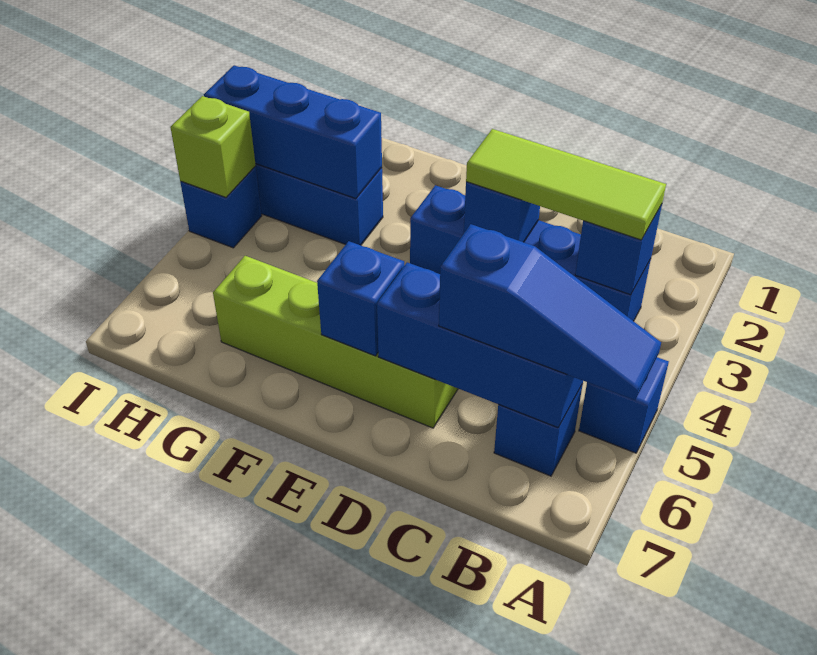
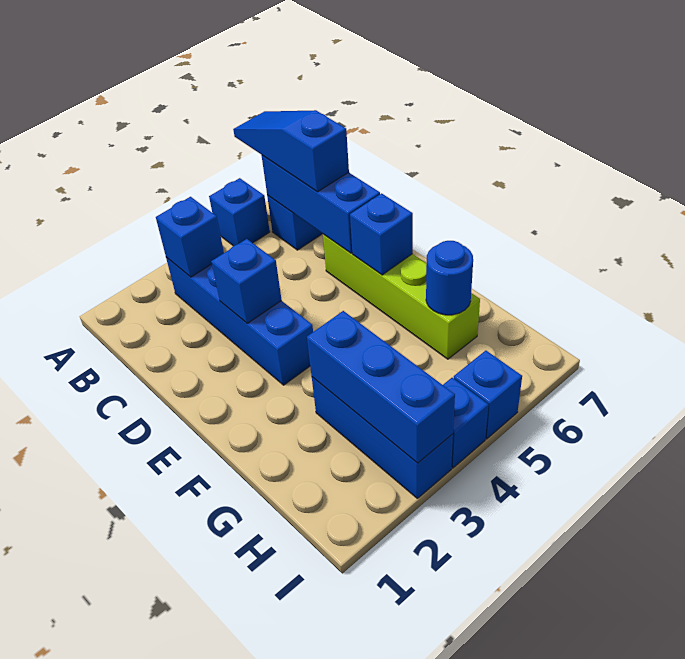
lime 1x3 tile [466,129,666,240] -> none
none -> blue 1x1 round brick [426,241,473,315]
lime 1x1 brick [170,96,256,197] -> none
none -> blue 1x1 brick [454,351,522,439]

